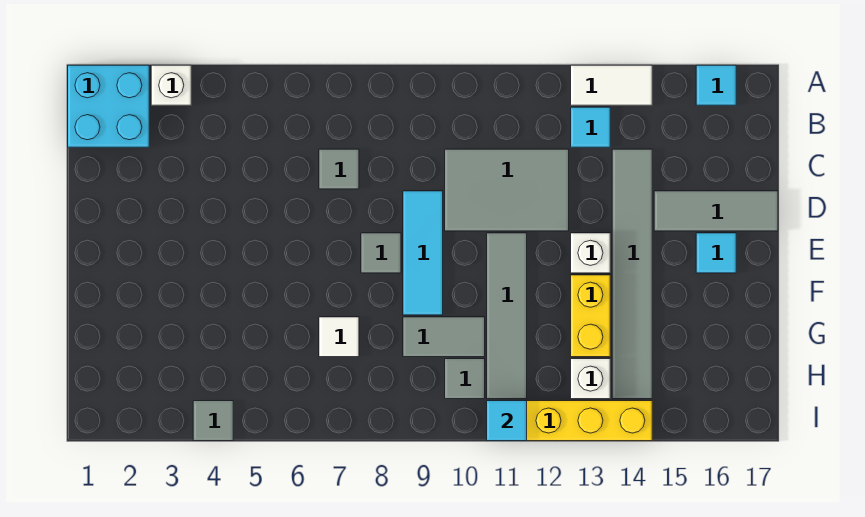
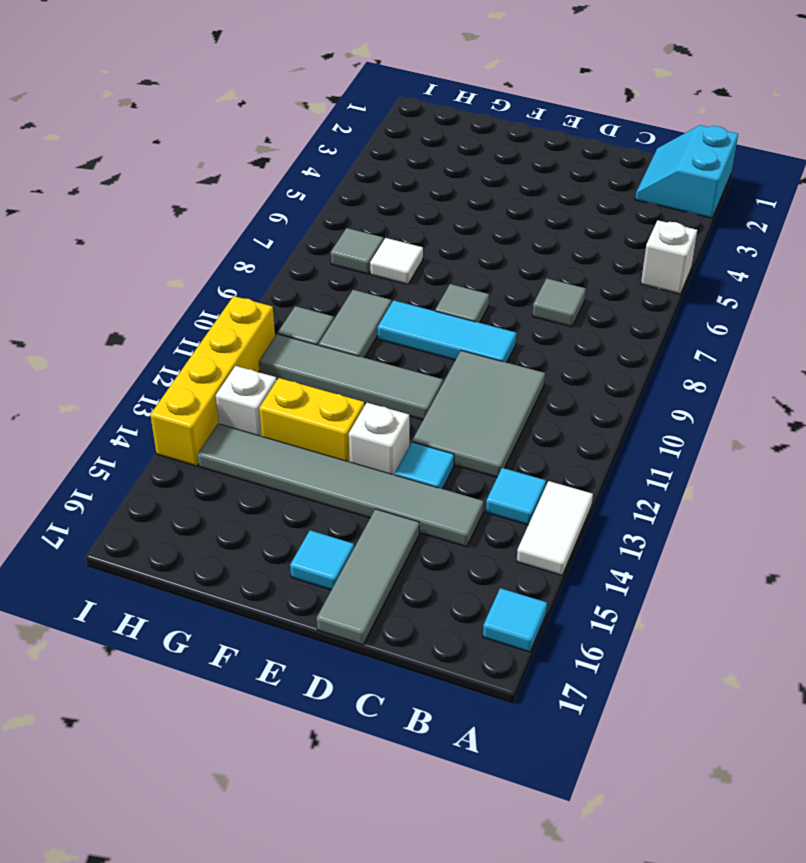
cyan 2x2 brick [68,65,149,147] -> cyan 2x2 slope [635,125,738,218]
white 1x1 brick [151,65,191,105] -> white 1x1 brick moved to [641,220,697,294]
grey 1x1 tile [193,401,233,441] -> grey 1x1 tile moved to [331,228,384,274]
cyan 1x1 tile [487,401,527,441] -> cyan 1x1 tile moved to [395,442,454,489]

